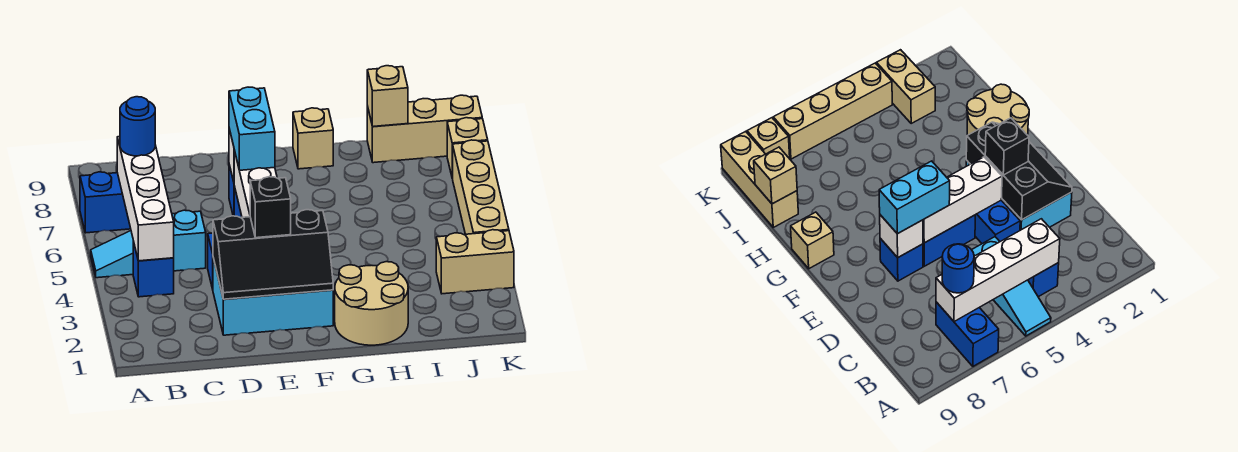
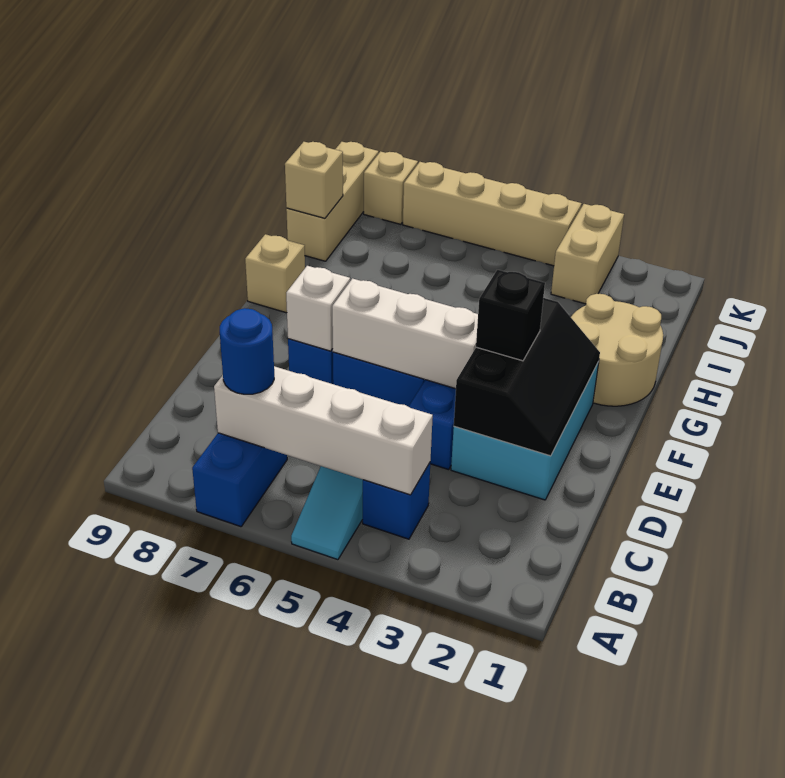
cyan 1x2 brick [229,87,275,170] -> none

